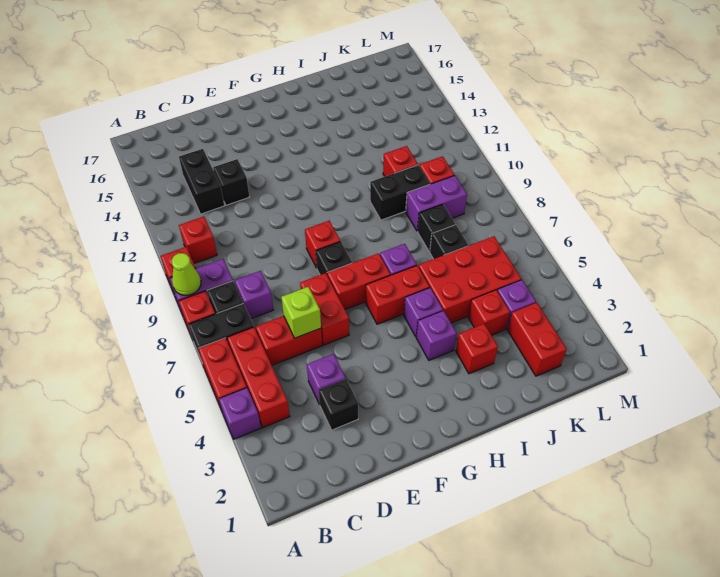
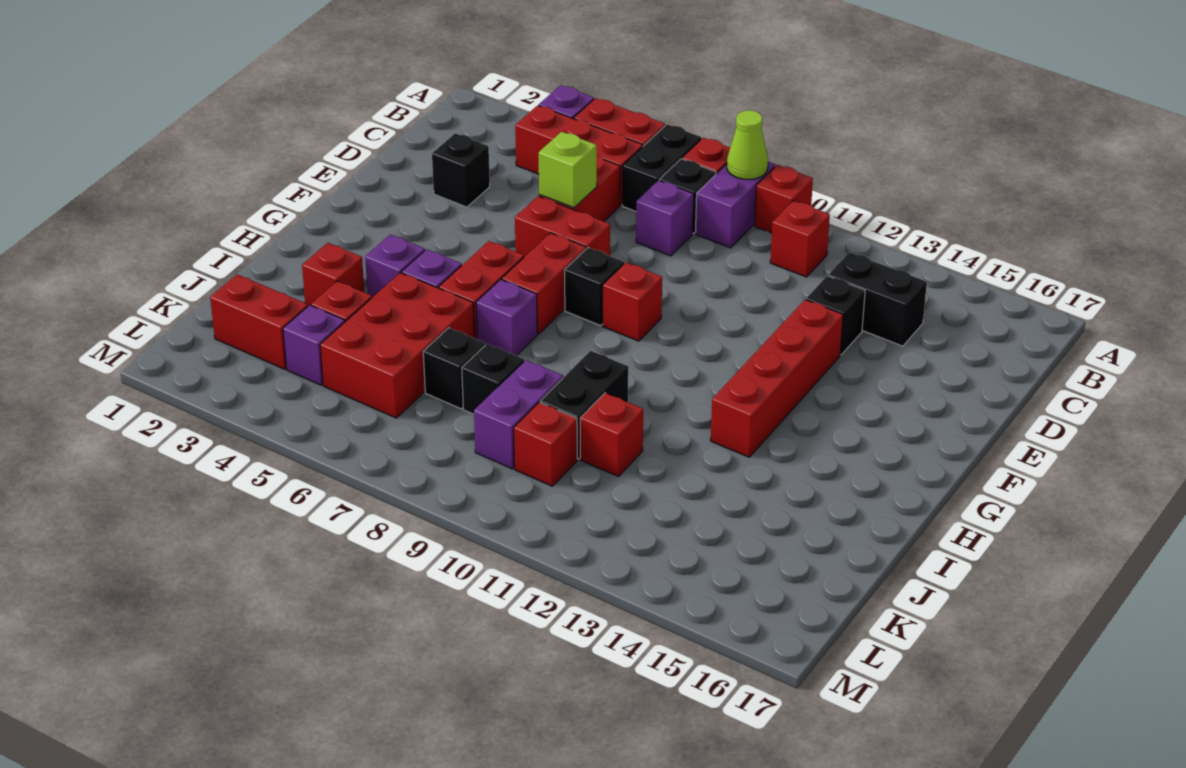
purple 1x1 brick [307,354,346,404] -> none
none -> red 1x4 brick [711,300,843,457]

